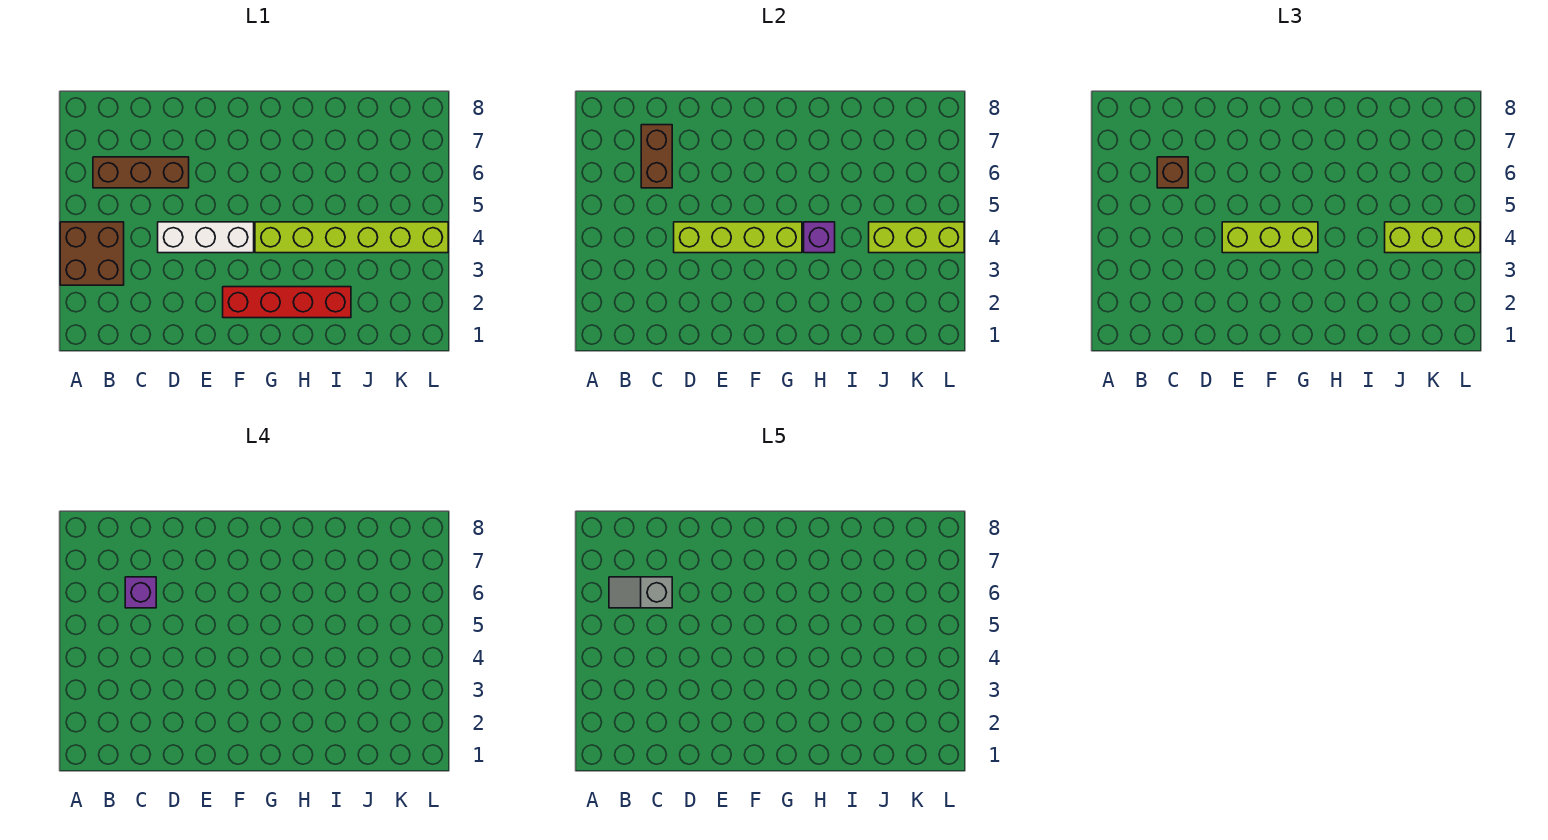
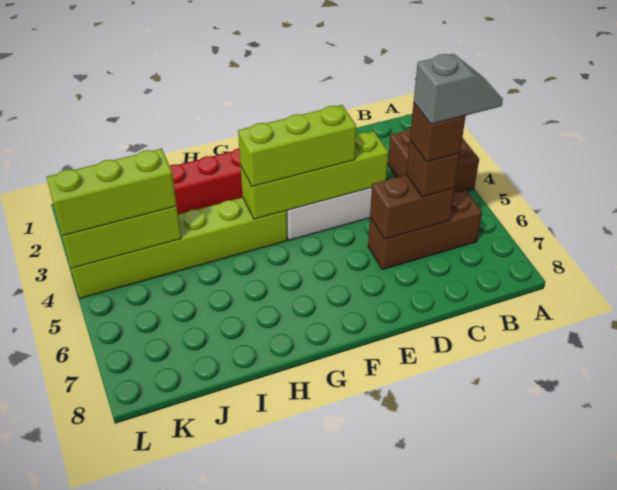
brown 1x2 brick [641,125,672,188] -> brown 1x2 brick turned to [370,175,455,239]
purple 1x1 brick [125,577,156,608] -> brown 1x1 brick [410,103,466,162]
purple 1x1 brick [804,222,835,253] -> none

